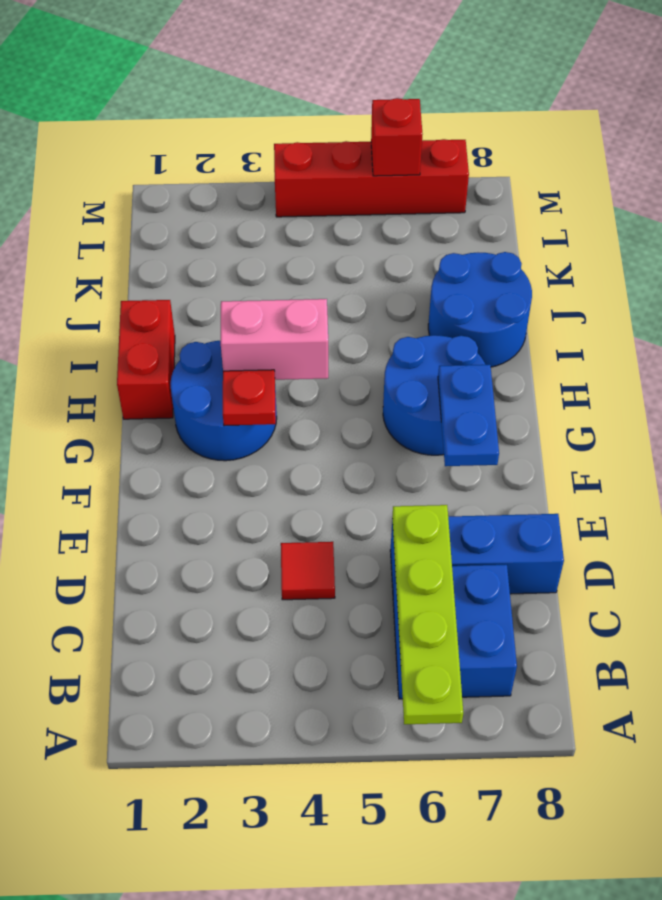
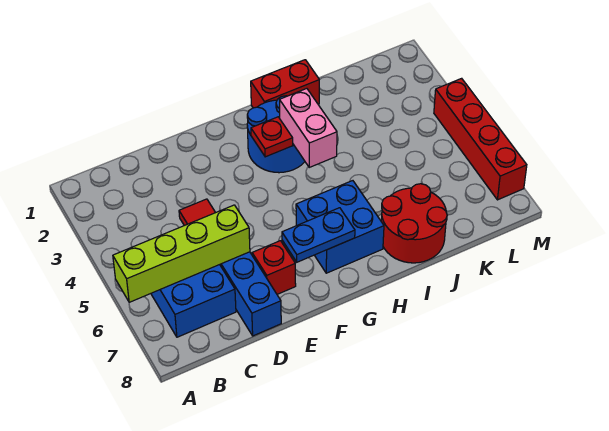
lime 1x4 plate [392,505,463,724] -> lime 1x4 brick [113,205,250,302]
blue 2x2 round brick [383,335,485,455] -> blue 2x2 brick [296,181,384,273]
blue 2x2 round brick [428,252,532,367] -> red 2x2 round brick [381,184,447,263]
red 1x1 brick [371,98,423,176] -> red 1x1 brick moved to [252,241,296,294]

